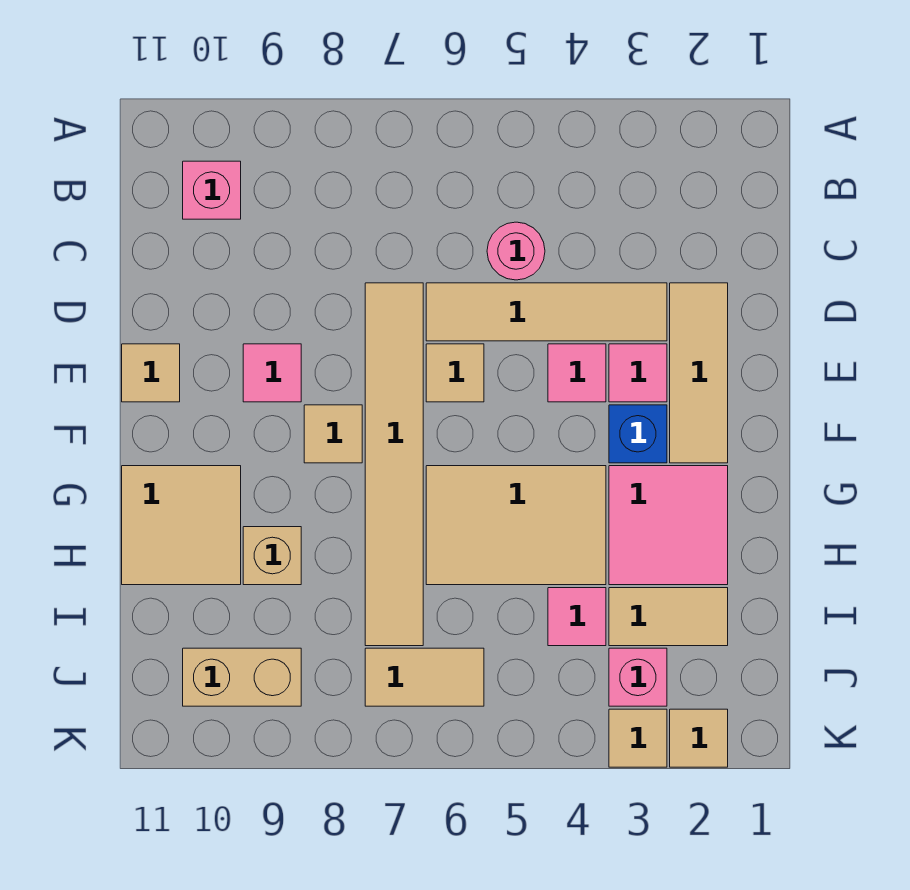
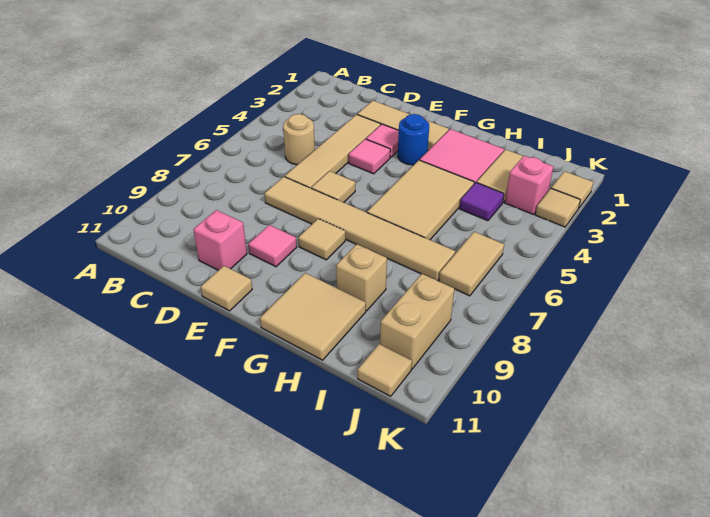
pink 1x1 brick [183,161,241,219] -> pink 1x1 brick moved to [193,210,247,270]
pink 1x1 round brick [487,222,545,280] -> tan 1x1 round brick [283,114,315,165]
blue 1x1 brick [609,405,667,463] -> blue 1x1 round brick [398,114,429,165]
pink 1x1 tile [548,588,606,646] -> purple 1x1 tile [460,183,504,221]
none -> tan 1x1 tile [358,344,412,396]

